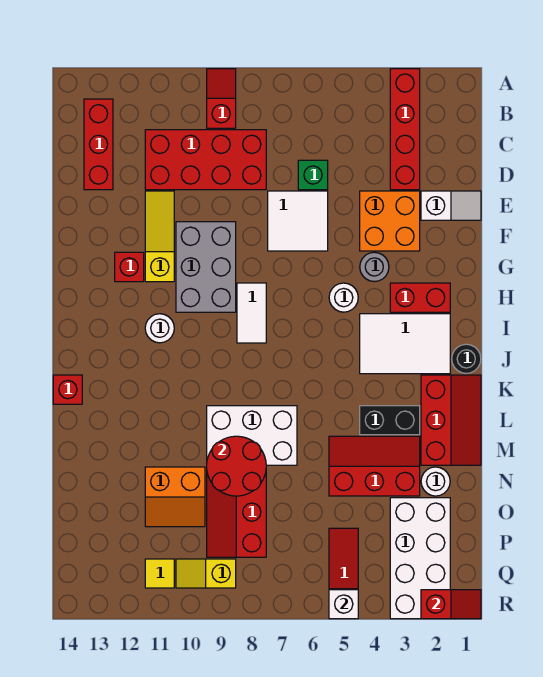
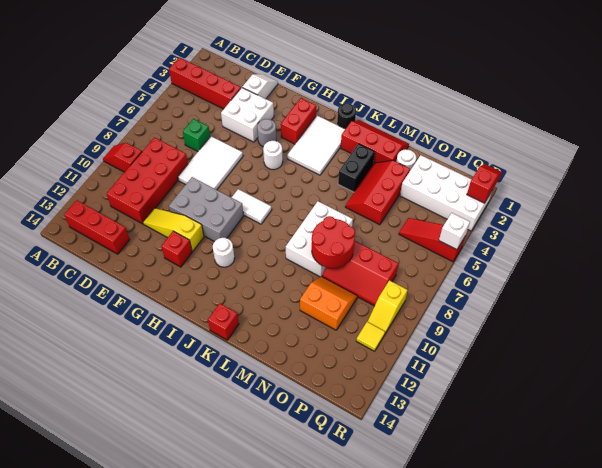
orange 2x2 brick [360,191,420,251] -> white 2x2 brick [221,88,274,142]
white 2x2 tile [268,191,328,251] -> white 2x3 tile [178,136,243,190]
orange 2x2 slope [145,467,205,527] -> orange 2x2 slope turned to [300,276,357,330]

